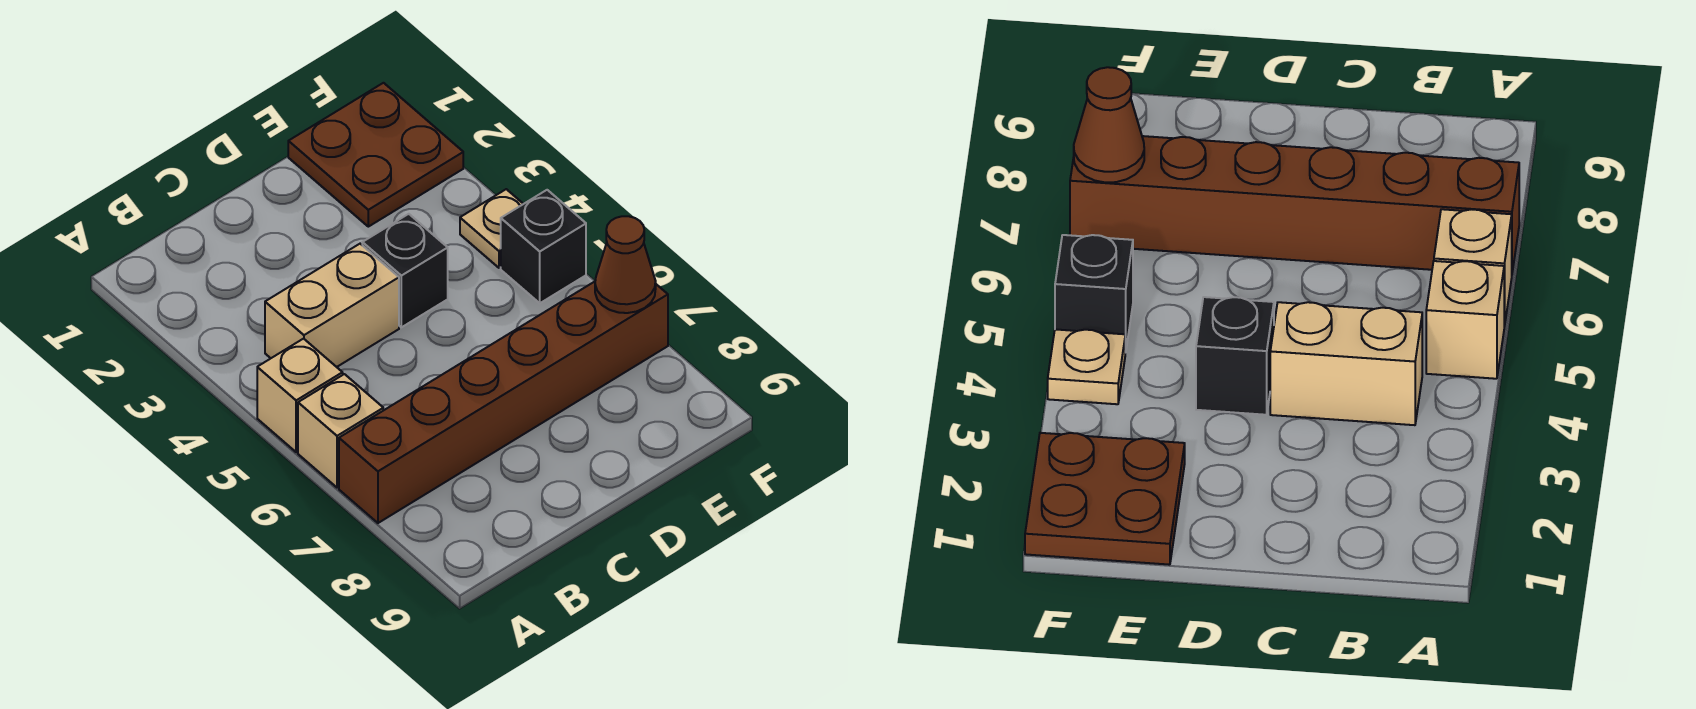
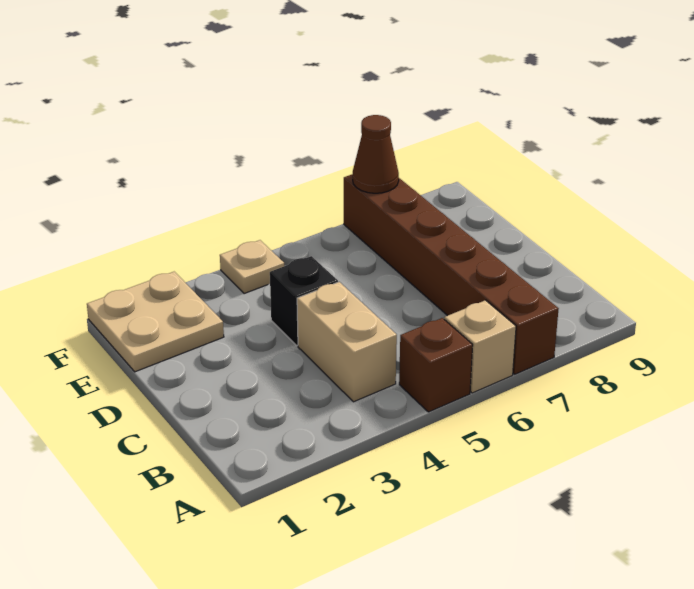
tan 1x1 brick [257,339,343,452] -> brown 1x1 brick [399,318,473,412]
brown 2x2 plate [288,83,463,227] -> tan 2x2 plate [87,272,224,372]
black 1x1 brick [501,190,586,303] -> none

